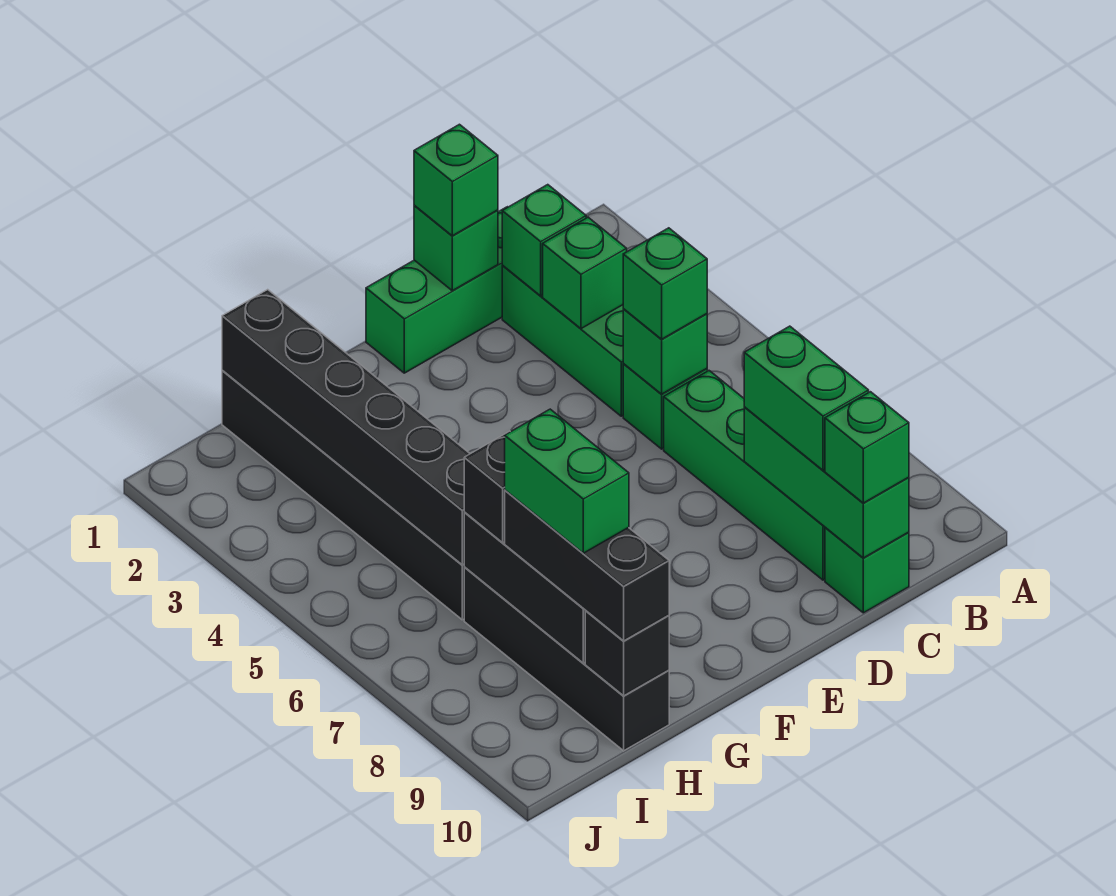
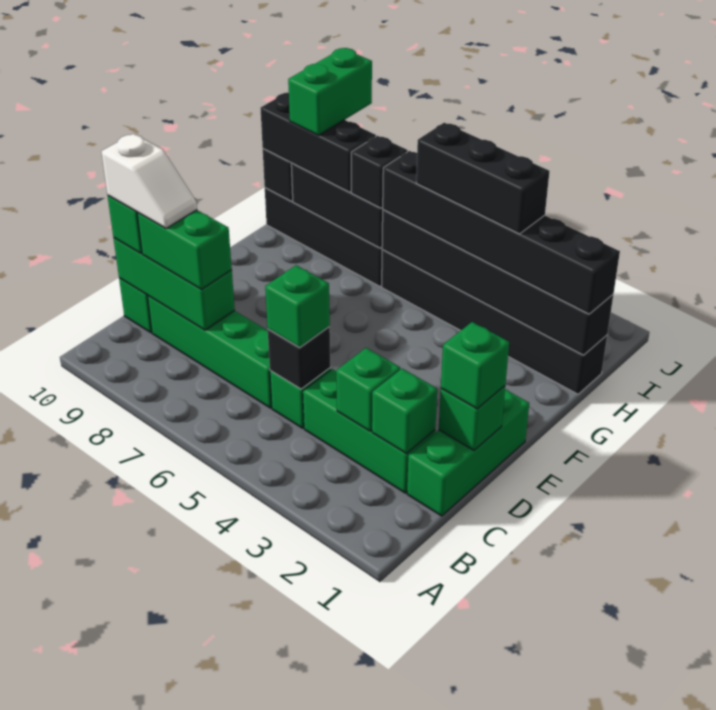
green 1x1 brick [623,309,707,394] -> black 1x1 brick [268,327,330,389]
none -> white 1x2 slope [101,134,197,228]
none -> black 1x6 brick [383,151,620,314]
none -> black 1x3 brick [416,123,550,234]
green 1x2 brick [505,409,629,553] -> green 1x2 brick turned to [288,48,372,136]

